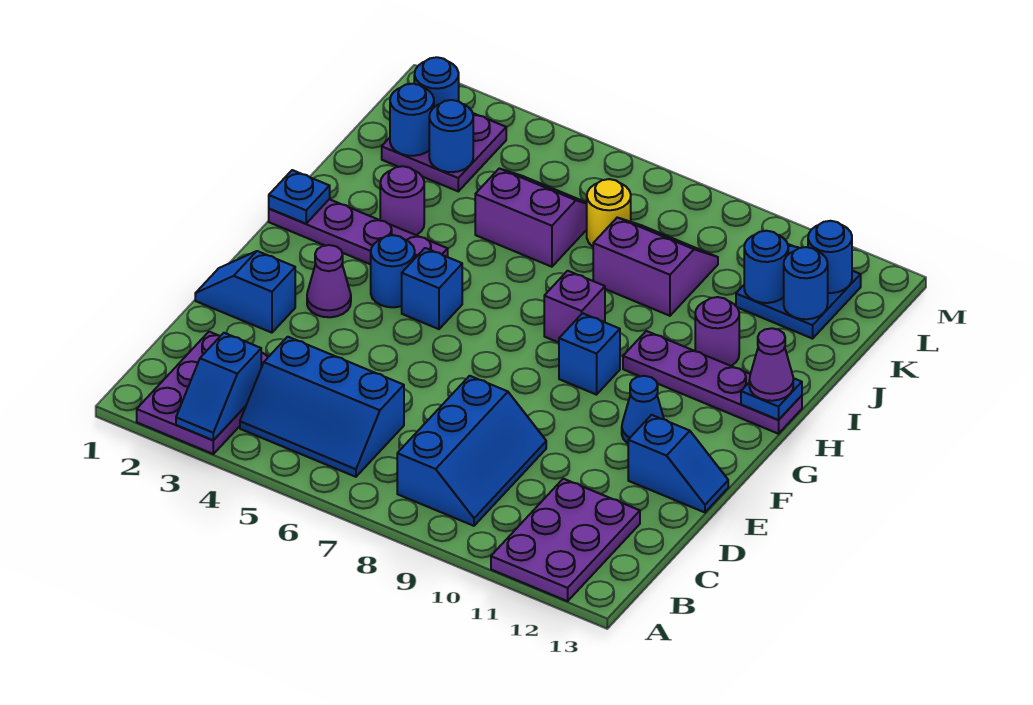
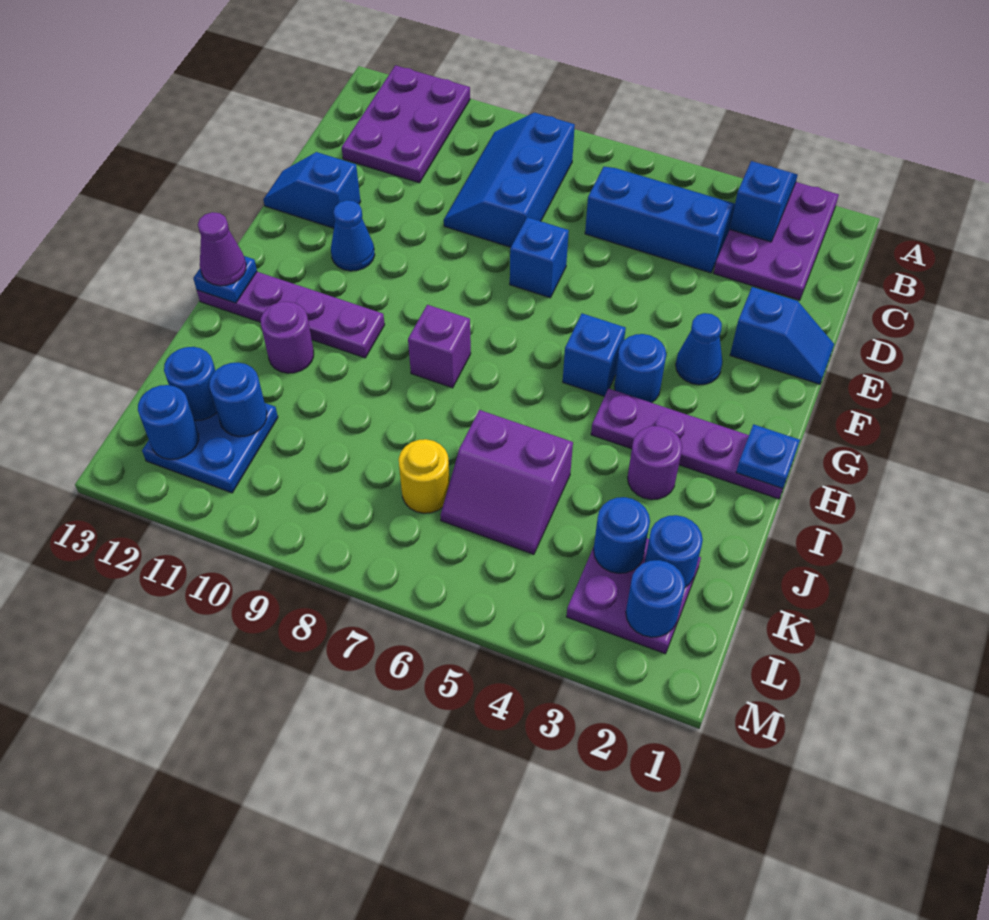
purple 1x1 cone [307,245,351,317] -> blue 1x1 cone [676,313,722,385]
blue 1x1 brick [559,313,620,395] -> blue 1x1 brick moved to [510,217,569,298]
purple 2x2 slope [593,218,718,316] -> none

